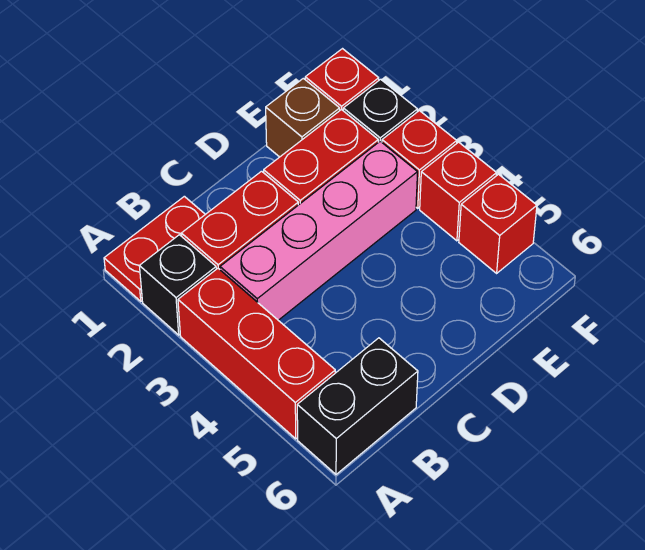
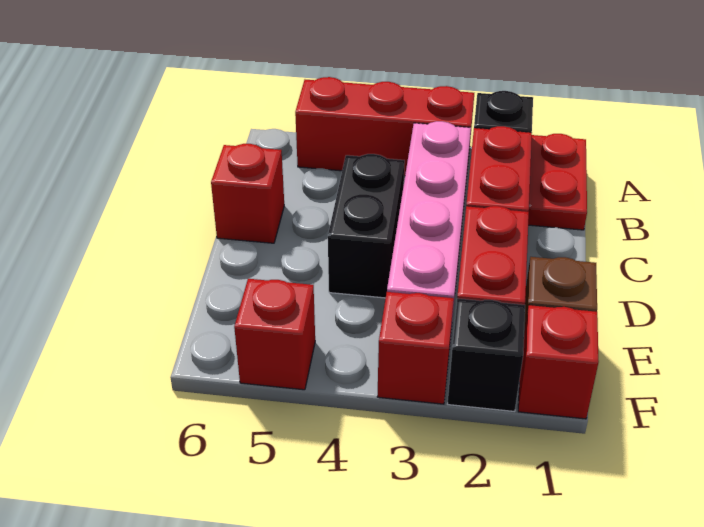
black 1x2 brick [297,338,418,474] -> black 1x2 brick moved to [328,154,405,298]
red 1x1 brick [420,142,496,241] -> red 1x1 brick moved to [211,144,284,243]

